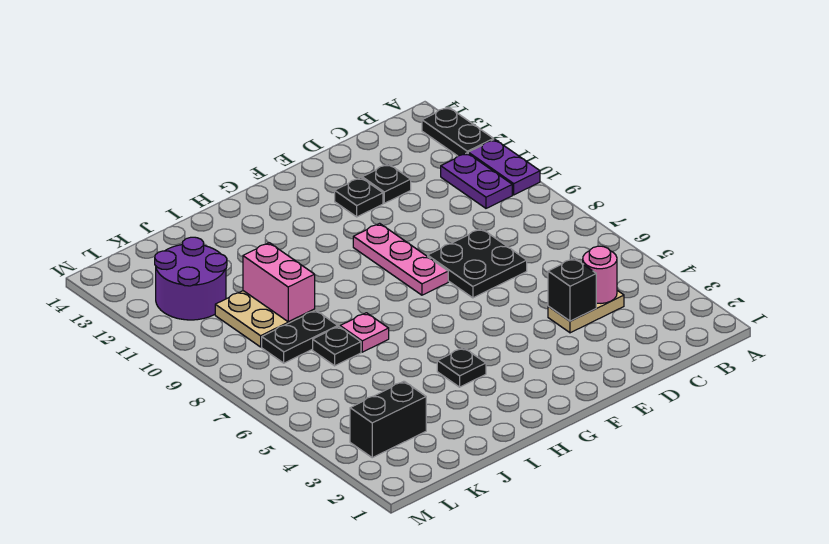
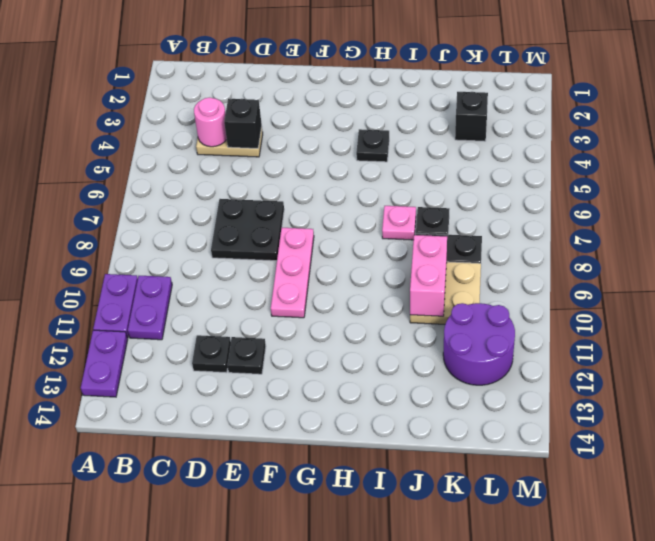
black 1x2 plate [422,107,494,156] -> purple 1x2 plate [81,330,128,397]
black 1x2 brick [350,381,426,458] -> black 1x1 brick [455,92,488,141]

